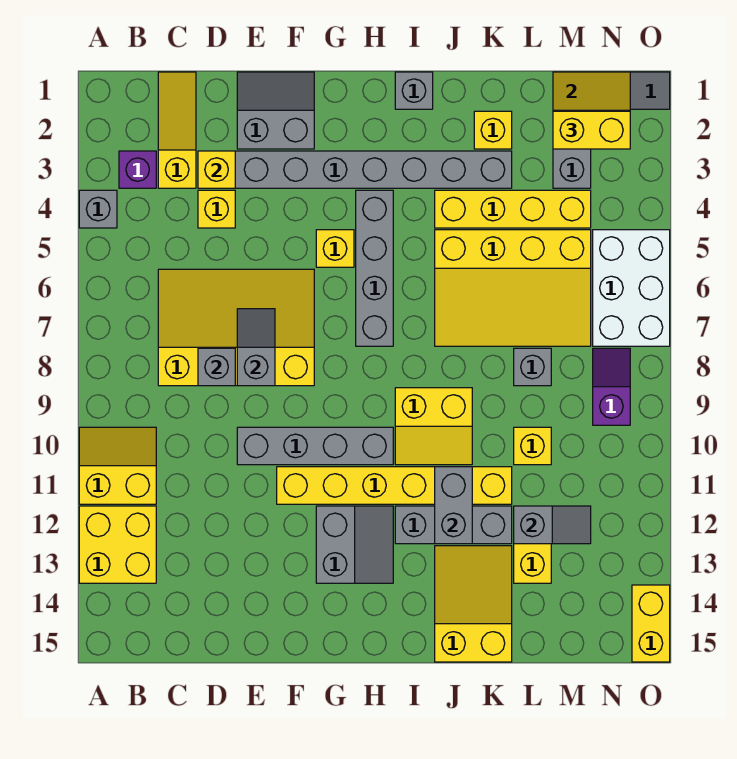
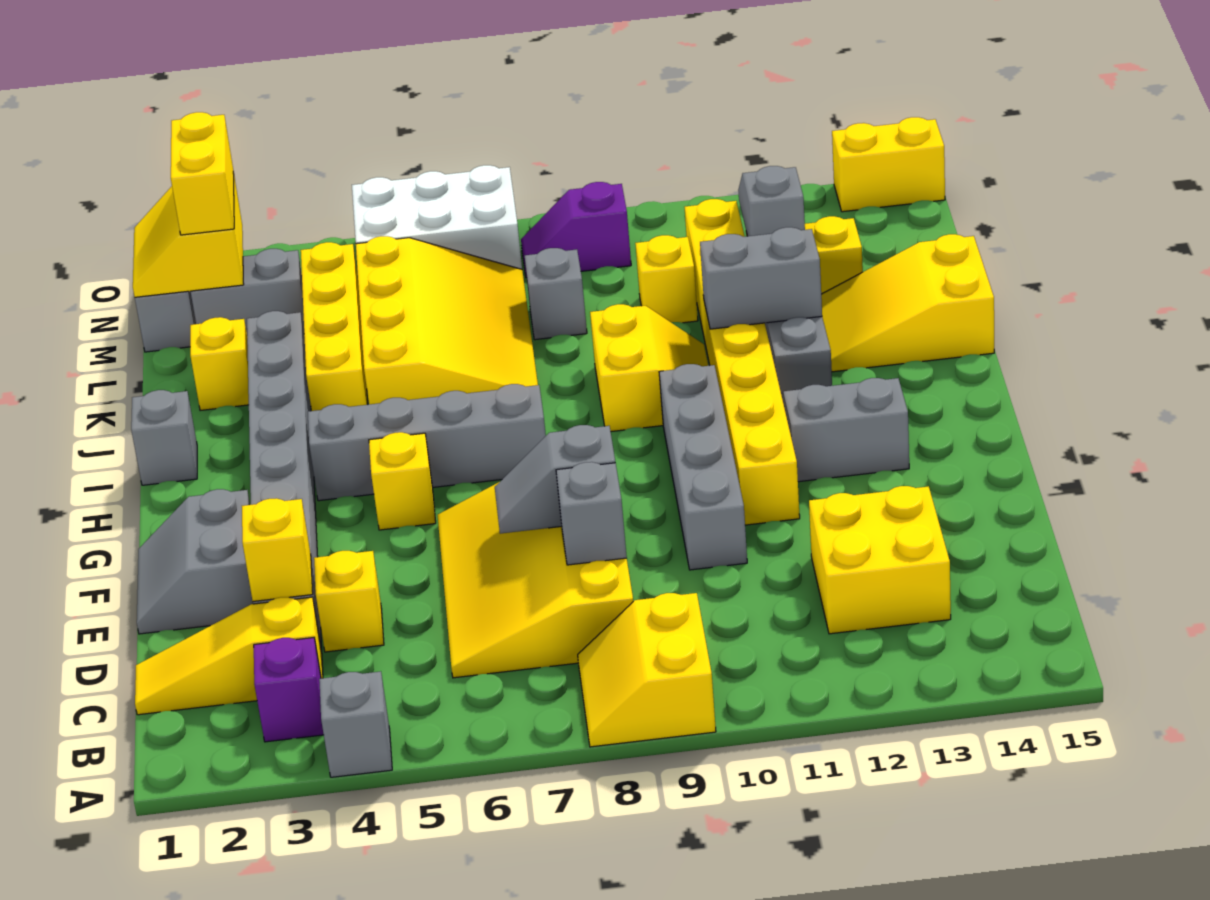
yellow 2x2 slope [79,427,156,504] -> yellow 2x2 slope moved to [578,593,716,747]
yellow 2x2 brick [79,506,156,583] -> yellow 2x2 brick moved to [809,486,951,634]
yellow 1x6 brick [277,467,512,504] -> yellow 1x8 brick [685,199,800,525]

